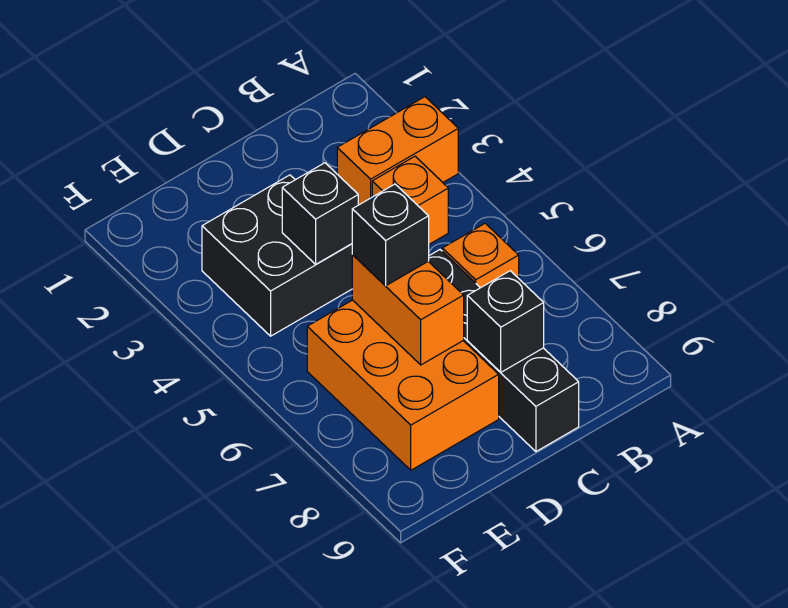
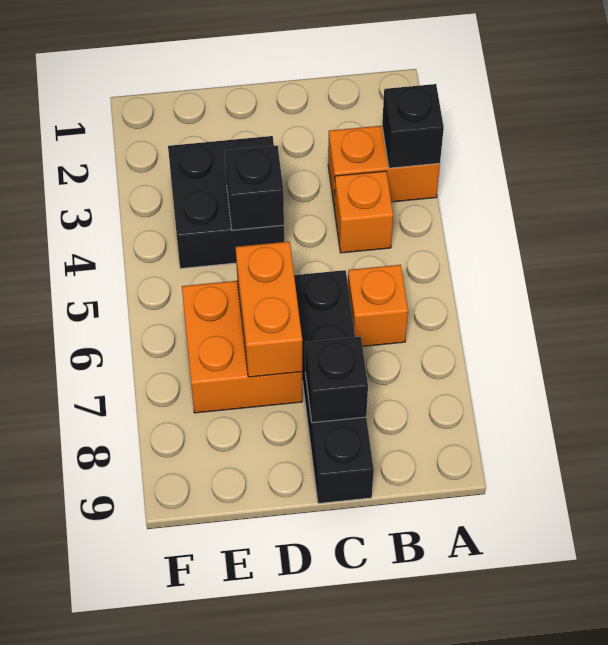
orange 2x3 brick [307,300,499,470] -> orange 2x2 brick [182,281,302,413]
black 1x1 brick [352,184,429,286] -> black 1x1 brick moved to [382,84,444,168]

